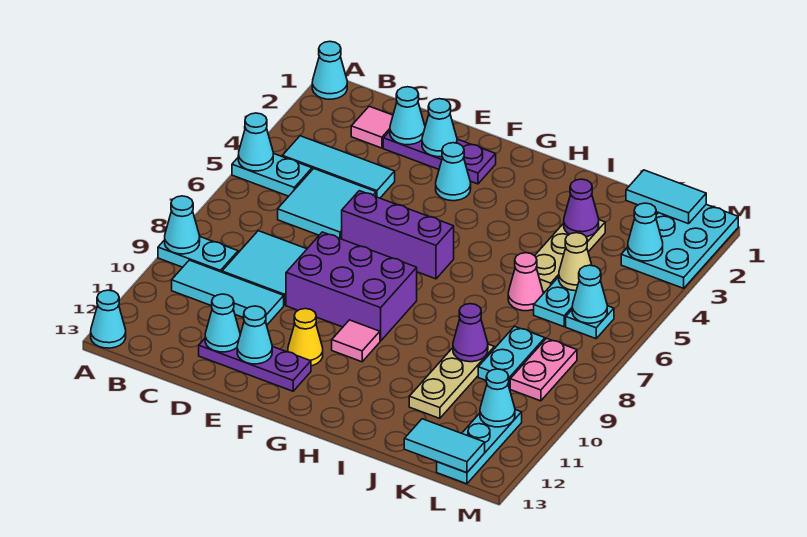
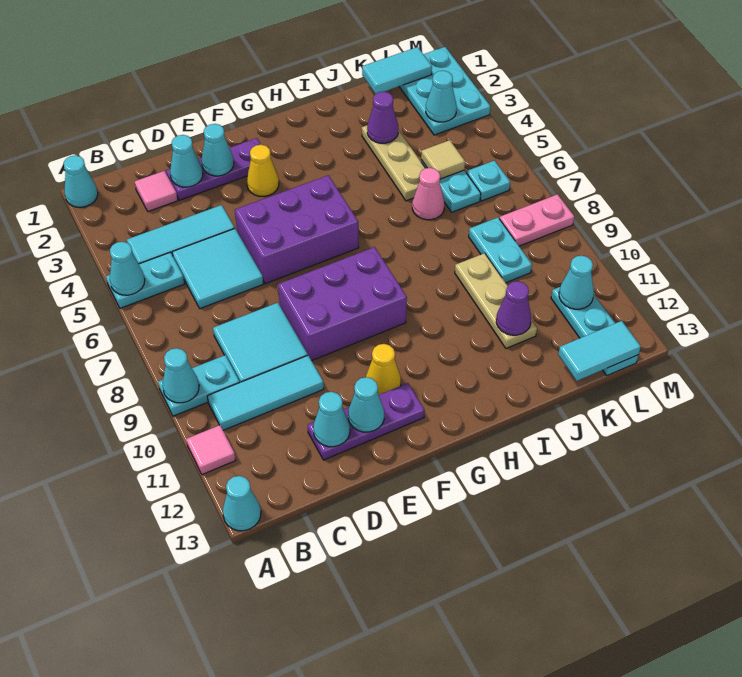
purple 1x3 brick [342,191,454,279] -> purple 2x3 brick [235,175,359,284]
cyan 1x1 cone [436,143,471,201] -> yellow 1x1 cone [247,145,279,196]
pink 1x1 tile [332,320,380,362] -> pink 1x1 tile moved to [186,425,236,474]
purple 1x1 cone [453,304,488,362] -> purple 1x1 cone moved to [496,281,531,335]
tan 1x1 cone [559,233,592,291] -> tan 1x1 tile [421,140,465,179]
cyan 1x1 cone [572,265,607,323] -> none
pink 1x2 plate [510,338,577,401] -> pink 1x2 plate turned to [499,194,574,246]

